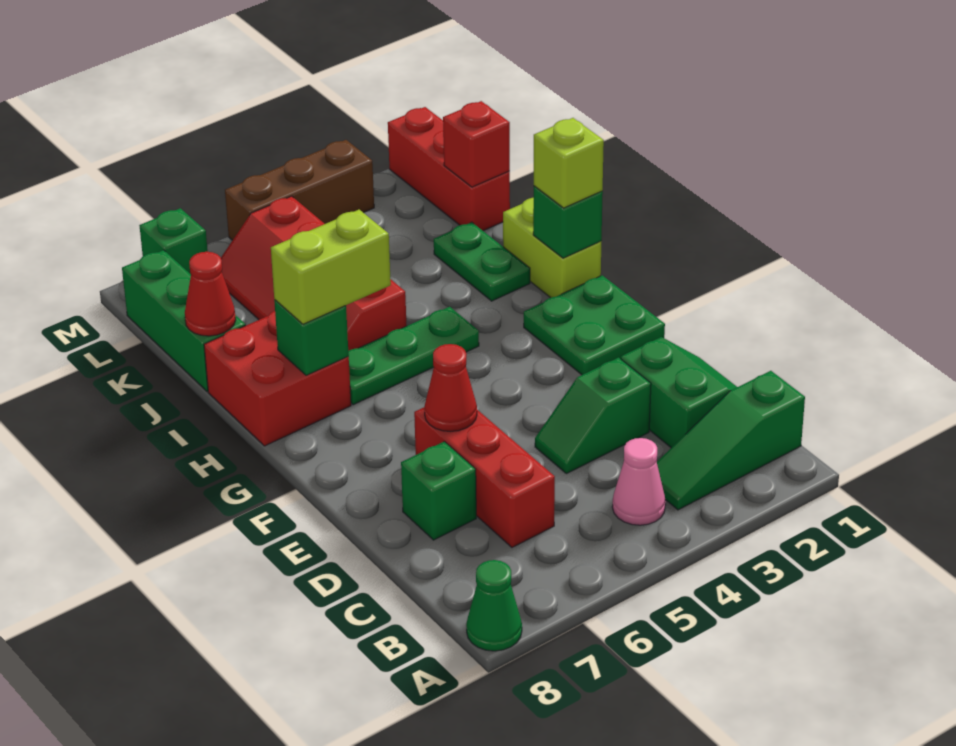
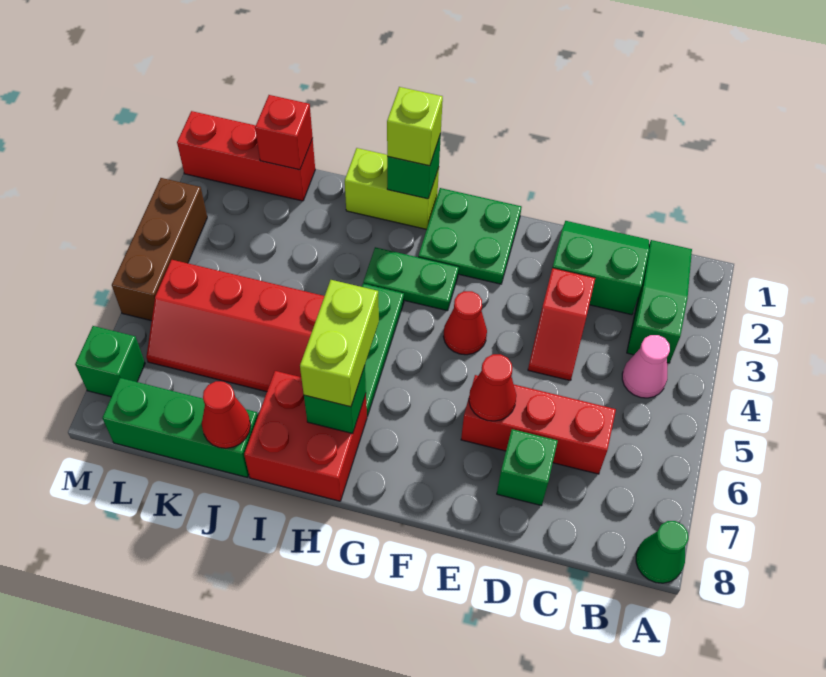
green 1x3 slope [657,371,805,510] -> green 1x3 slope turned to [627,240,692,363]
green 1x2 slope [535,358,651,474] -> red 1x2 slope [528,268,595,381]
none -> red 1x1 cone [443,291,487,355]
green 1x2 plate [434,222,530,301] -> green 1x2 plate moved to [363,247,459,311]

